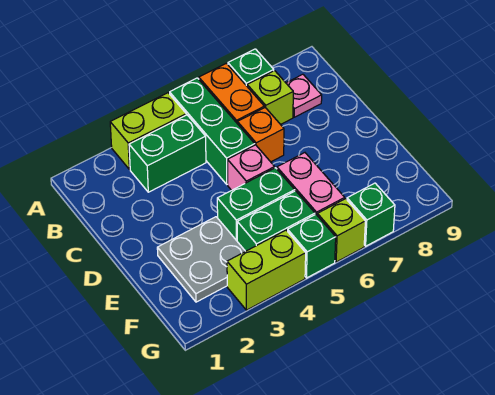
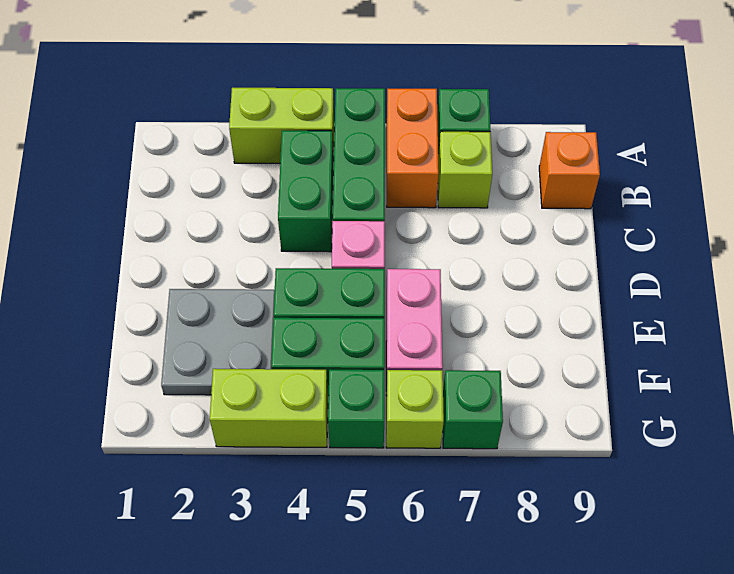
green 1x2 brick [129,115,206,192] -> green 1x2 brick turned to [278,131,333,252]
pink 1x1 plate [286,74,322,117] -> none
orange 1x1 brick [237,107,284,162] -> orange 1x1 brick moved to [539,132,600,209]

